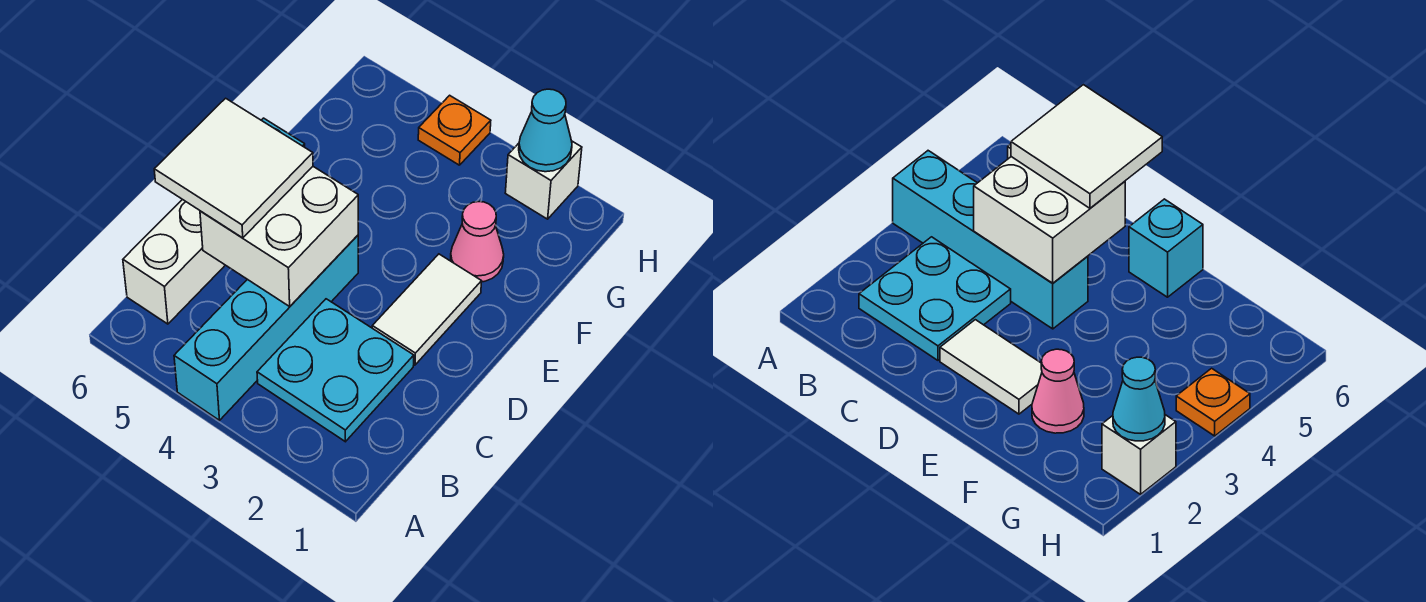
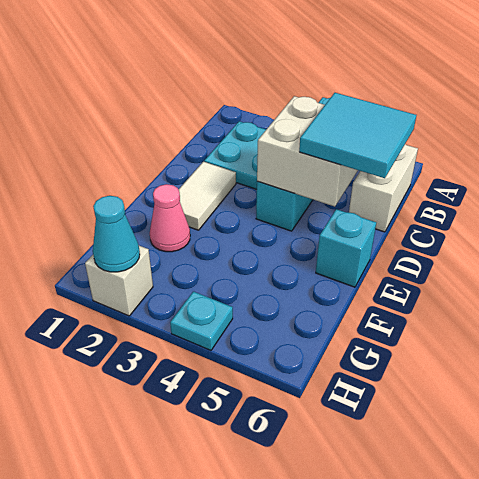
white 2x2 tile [154,98,313,238] -> cyan 2x2 tile [299,93,416,178]
orange 1x1 plate [418,95,491,165] -> cyan 1x1 plate [170,291,233,350]

